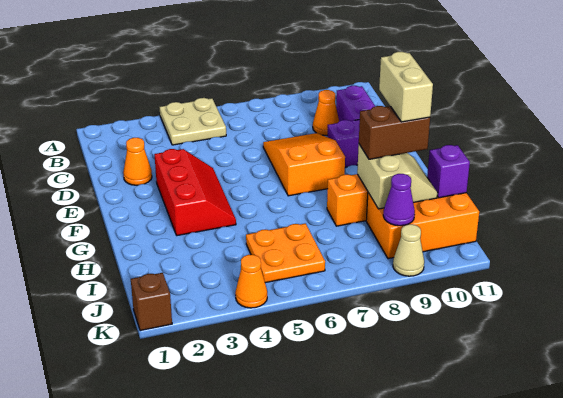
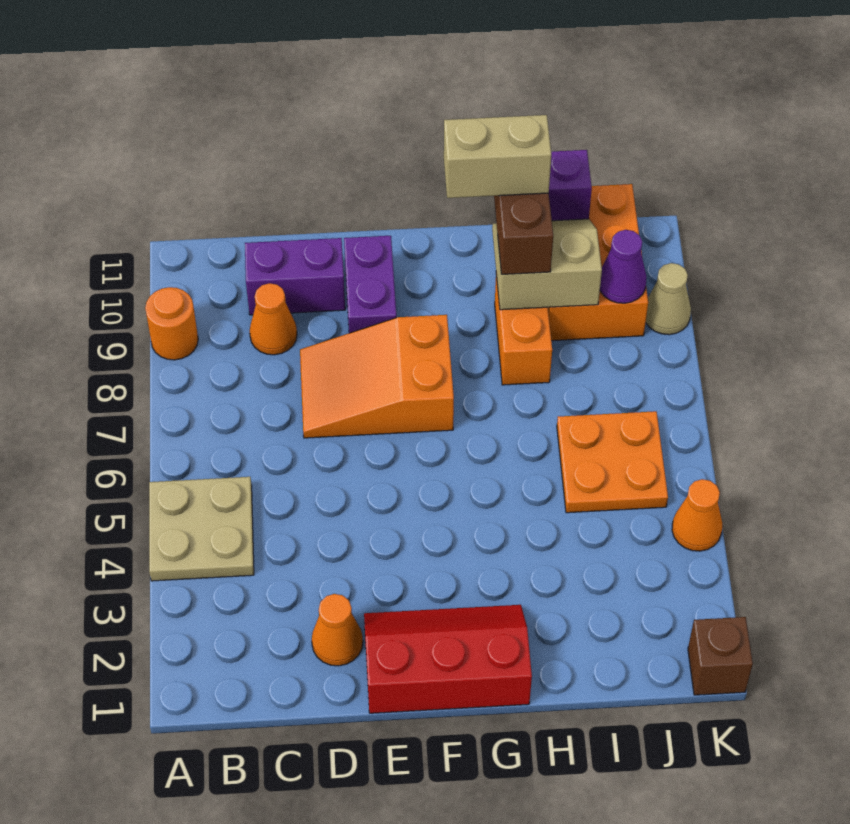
none -> orange 1x1 round brick [145,287,198,360]
red 2x3 slope [154,149,236,236] -> red 2x3 slope moved to [364,605,532,713]

